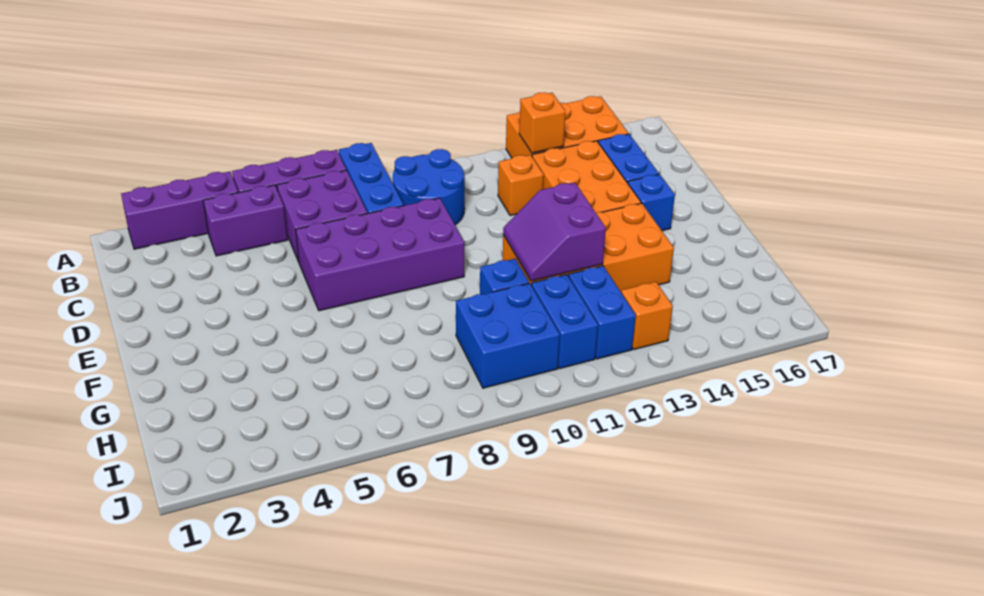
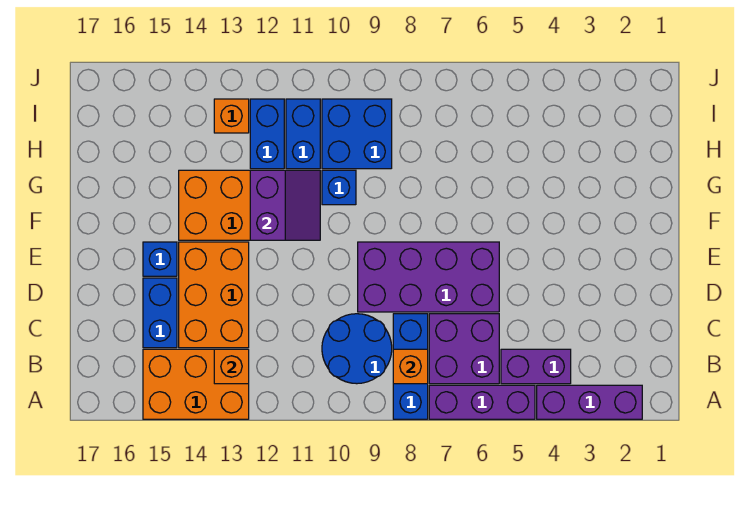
orange 1x1 brick [498,155,544,216] -> orange 1x1 brick moved to [393,349,428,384]

